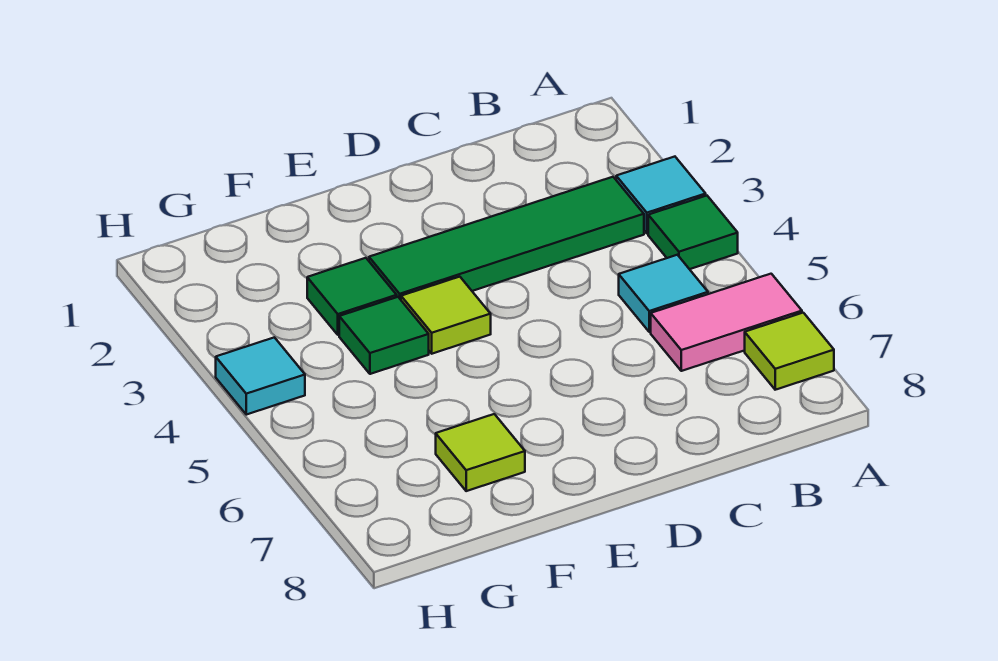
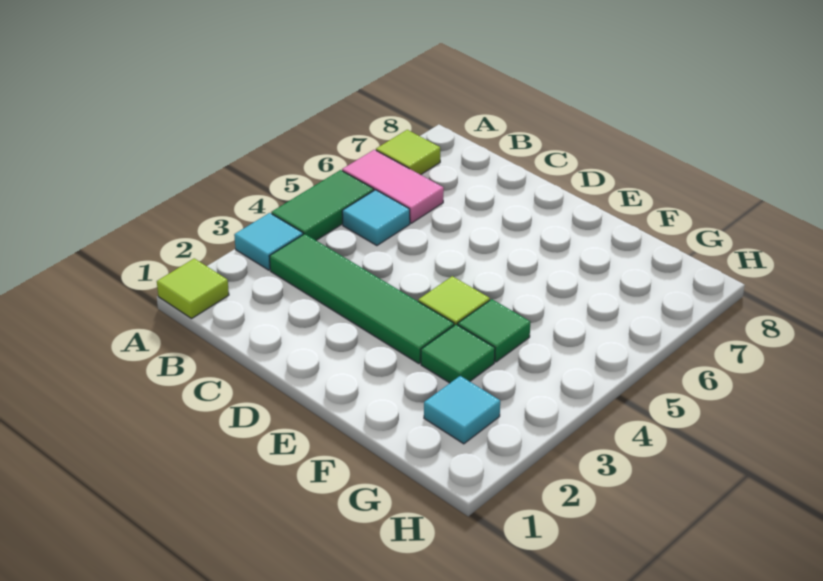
green 1x1 tile [648,196,738,269] -> green 1x2 tile [271,170,374,240]
lime 1x1 tile [436,414,525,491] -> lime 1x1 tile moved to [157,259,229,319]
cyan 1x1 tile [216,337,305,415] -> cyan 1x1 tile moved to [424,376,500,444]

